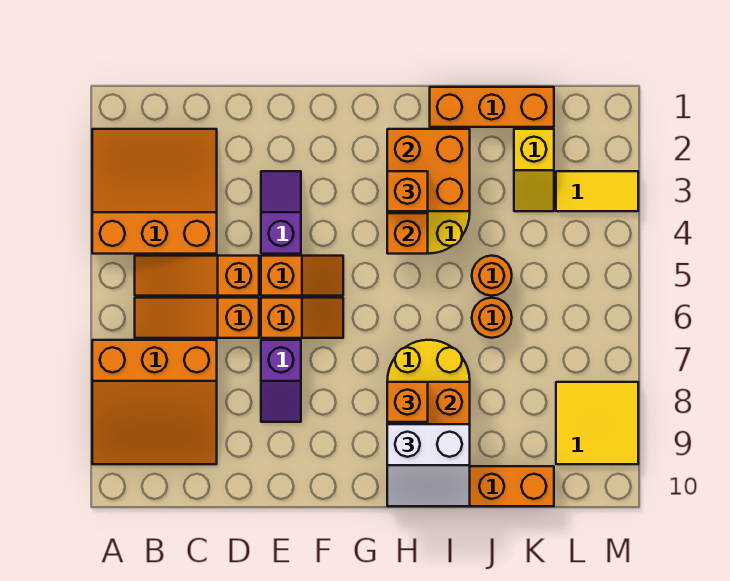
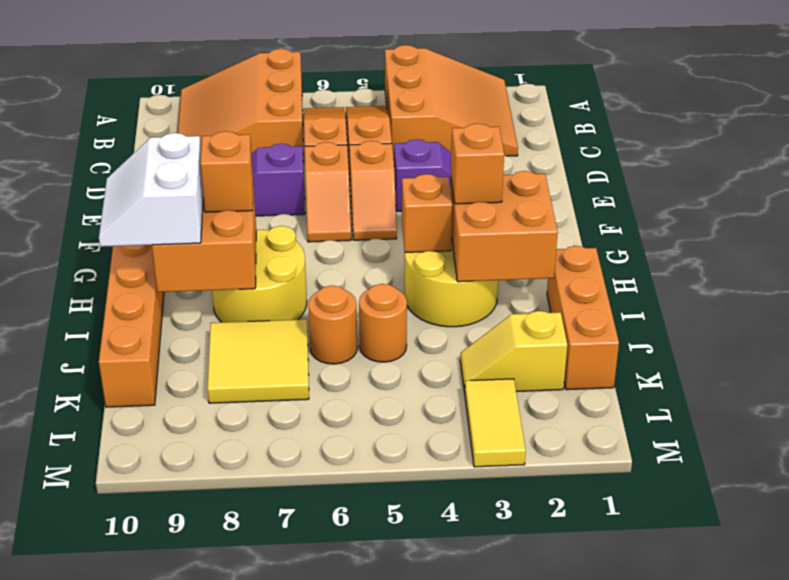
yellow 2x2 tile [556,382,638,464] -> yellow 2x2 tile moved to [207,319,309,403]

